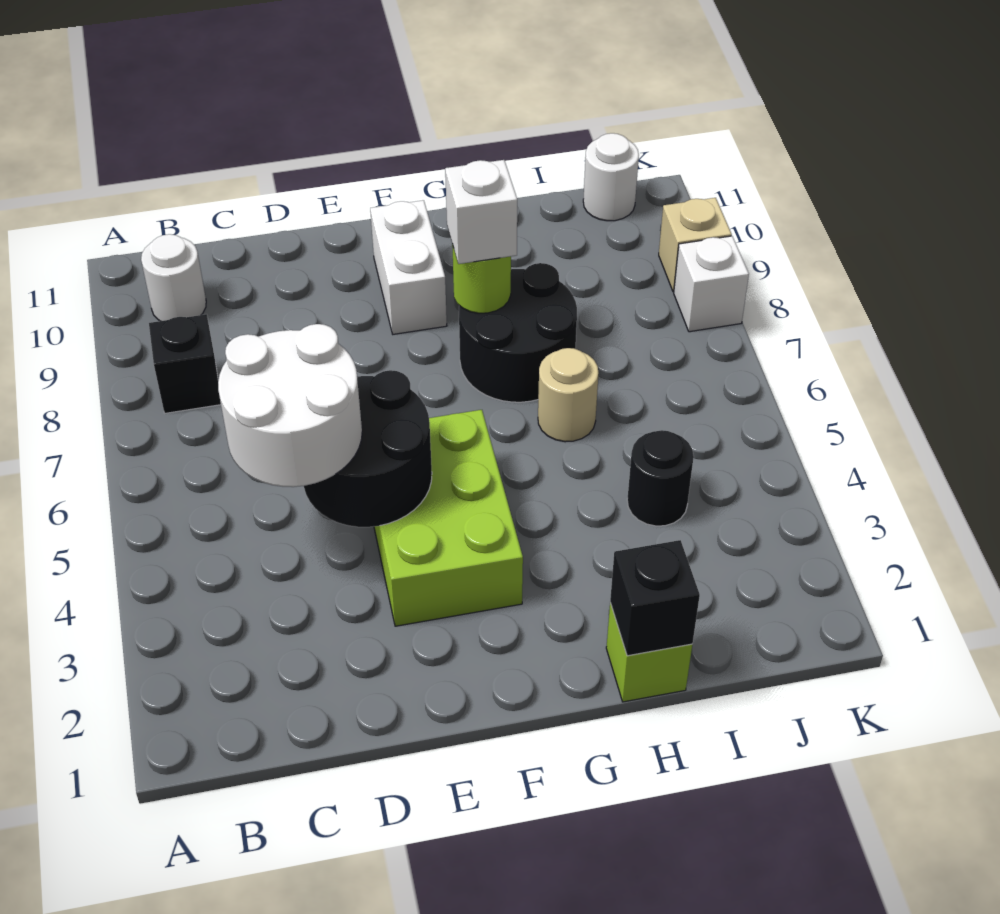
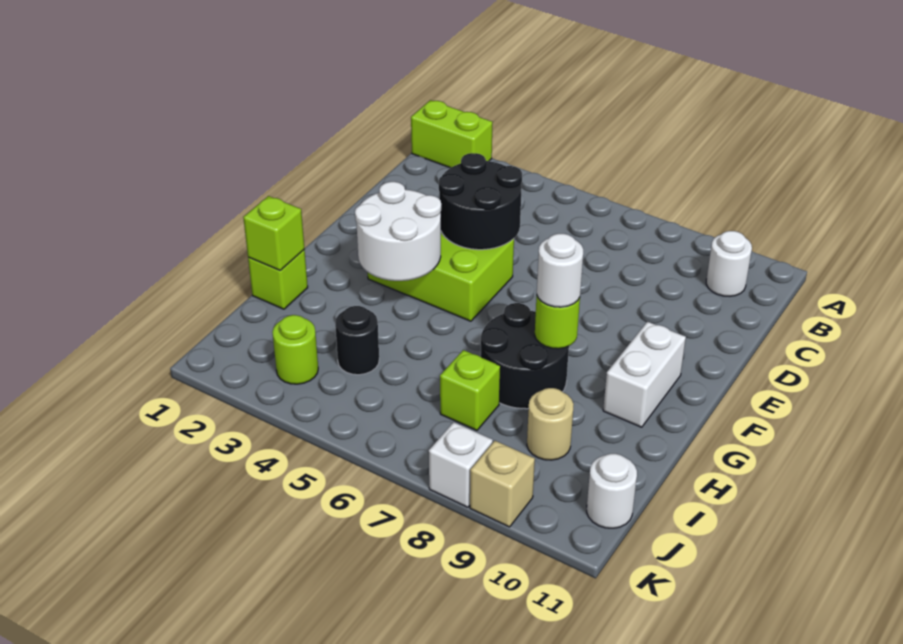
none -> lime 1x2 brick [411,100,492,168]
black 1x1 brick [149,314,221,413] -> none
white 2x2 round brick [218,324,362,487] -> white 2x2 round brick moved to [355,182,441,281]
white 1x2 brick [370,200,447,334] -> white 1x2 brick turned to [603,322,686,427]
white 1x1 brick [445,160,517,264] -> white 1x1 round brick [537,234,583,307]
black 1x1 brick [610,540,700,656] -> lime 1x1 brick [243,196,305,270]
tan 1x1 round brick [538,348,598,442] -> tan 1x1 round brick moved to [527,388,574,460]
none -> lime 1x1 brick [440,350,501,430]
none -> lime 1x1 round brick [272,315,318,384]

